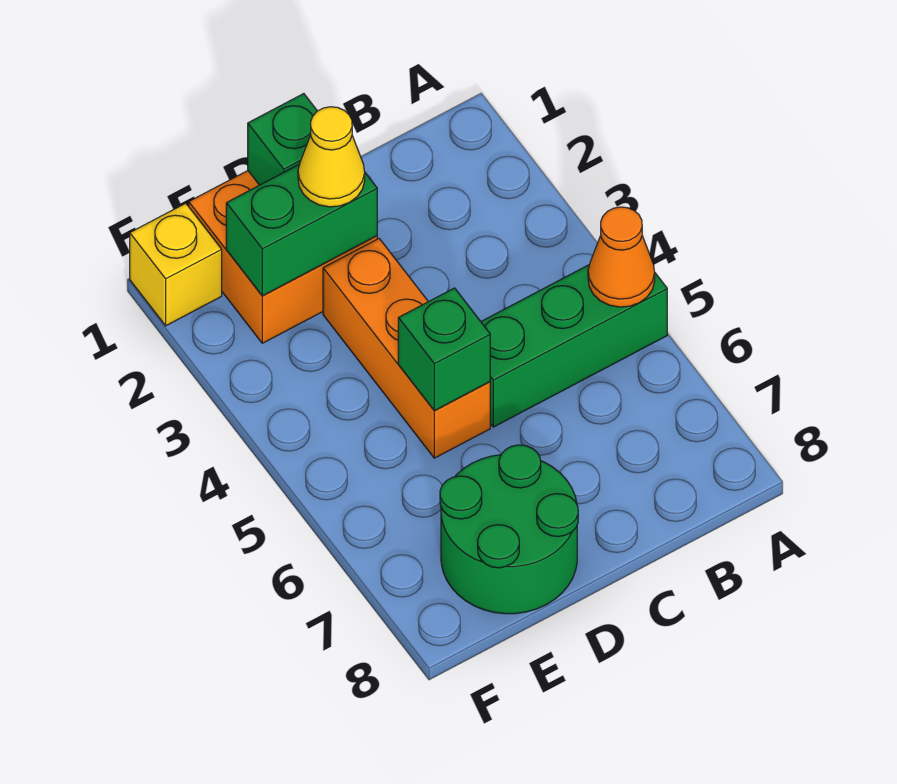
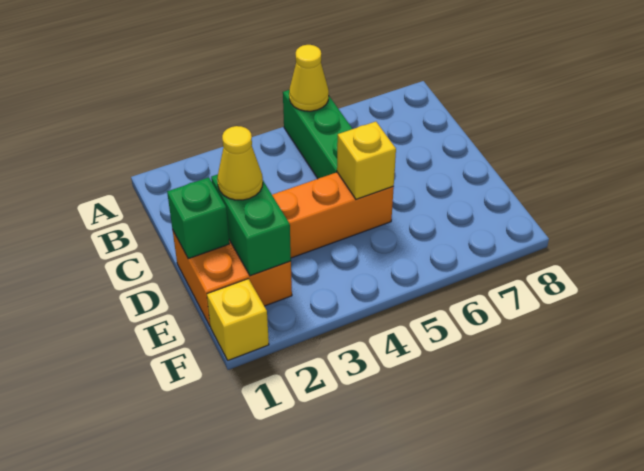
orange 1x1 cone [588,207,655,307] -> yellow 1x1 cone [289,45,329,111]
green 1x1 brick [398,288,490,411] -> yellow 1x1 brick [337,122,396,199]
green 2x2 round brick [440,445,578,614] -> none

